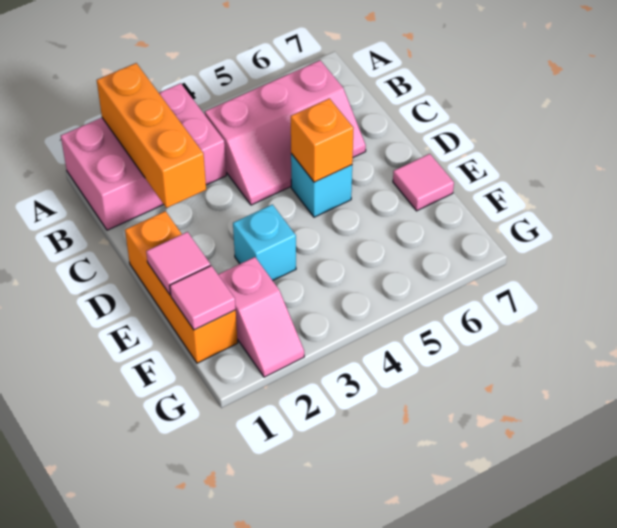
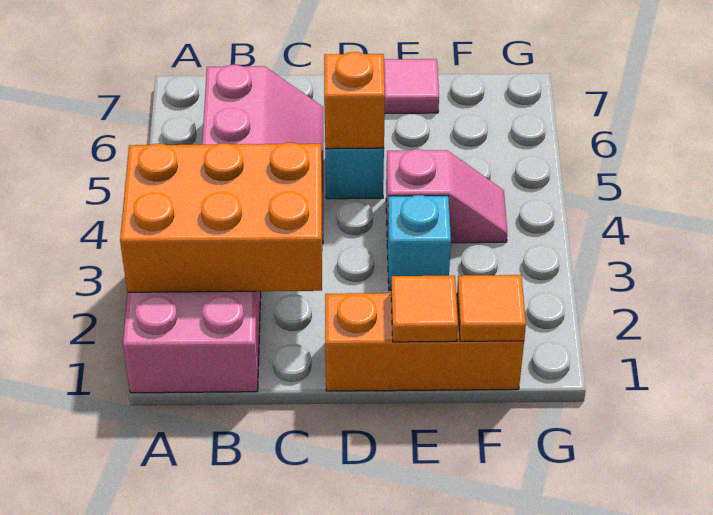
orange 1x3 brick [97,63,206,208] -> orange 2x3 brick [120,143,322,292]
pink 1x1 tile [146,232,210,295] -> orange 1x1 tile [391,276,458,342]
pink 1x1 tile [170,266,236,330] -> orange 1x1 tile [457,275,526,341]
pink 1x2 slope [218,257,304,377] -> pink 1x2 slope moved to [386,149,507,243]

